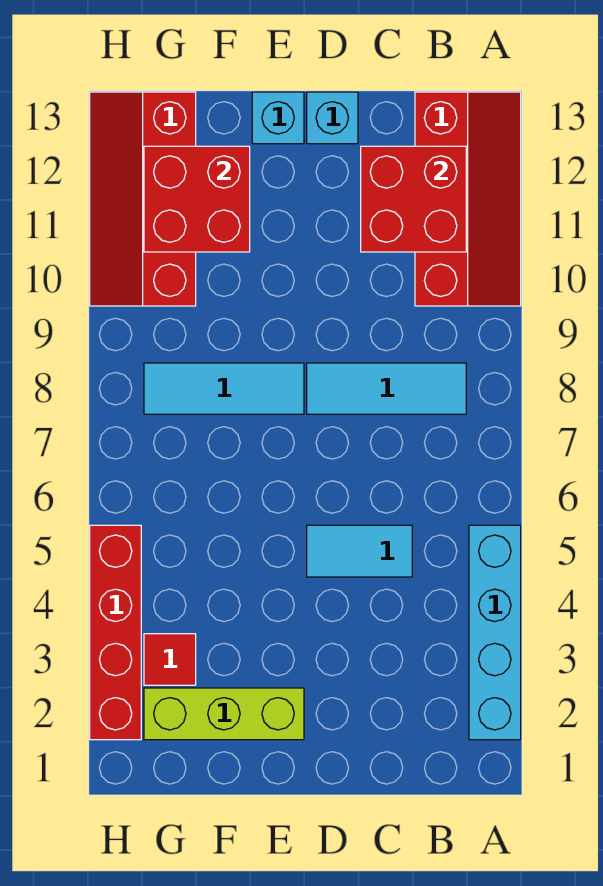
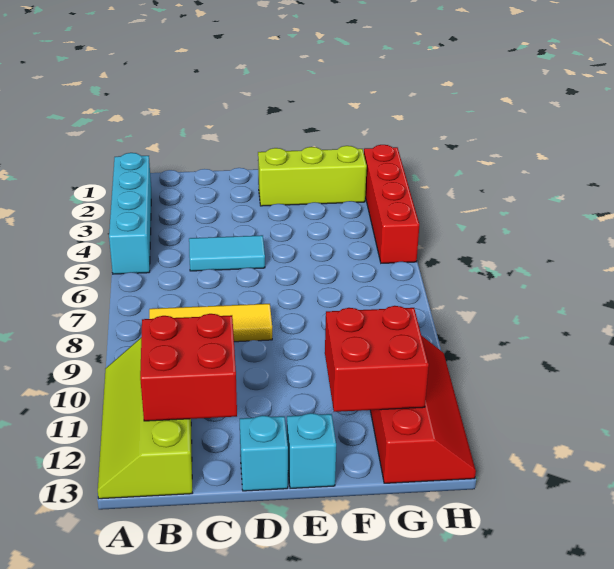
red 2x4 slope [415,92,521,306] -> lime 2x4 slope [98,338,192,499]
cyan 1x3 tile [307,363,466,414] -> yellow 1x3 tile [149,304,272,342]
cyan 1x3 tile [144,363,304,414] -> none
red 1x1 tile [144,634,196,685] -> none

